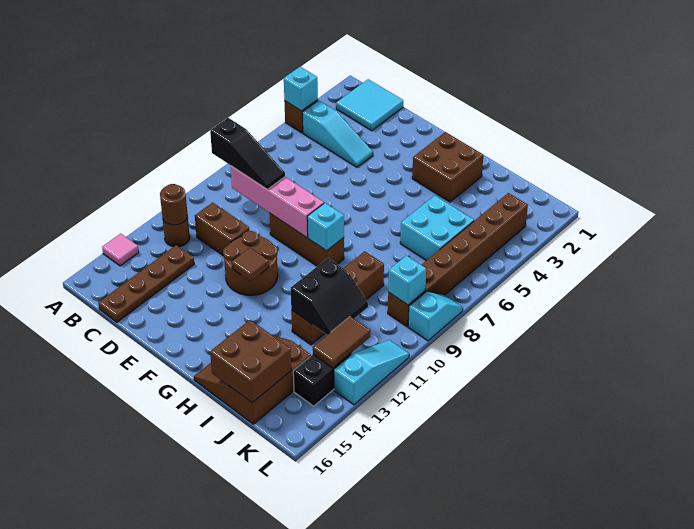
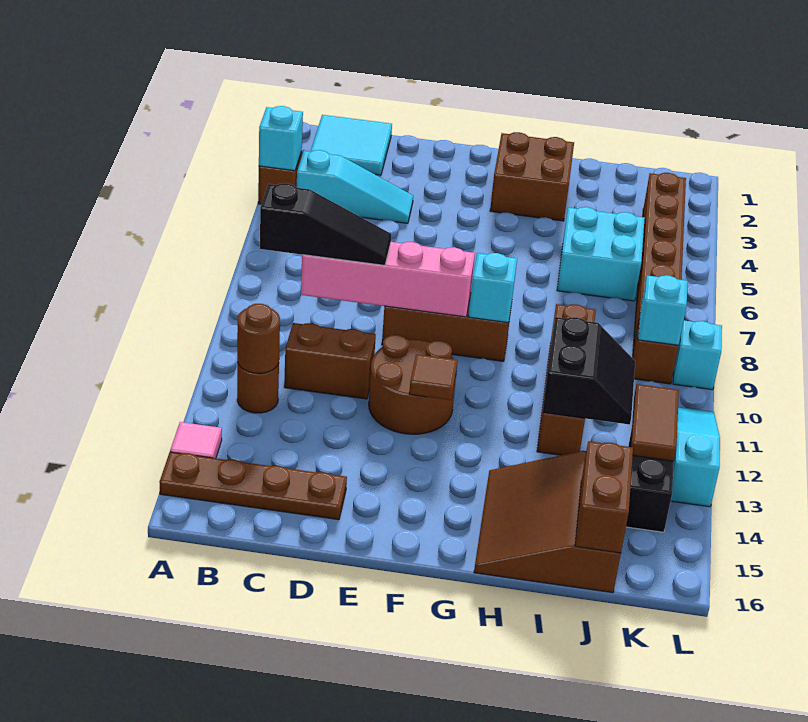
brown 1x4 plate [99,245,194,322] -> brown 1x4 plate turned to [160,452,347,520]
brown 2x2 brick [210,320,291,403] -> brown 1x2 brick [575,441,633,553]

